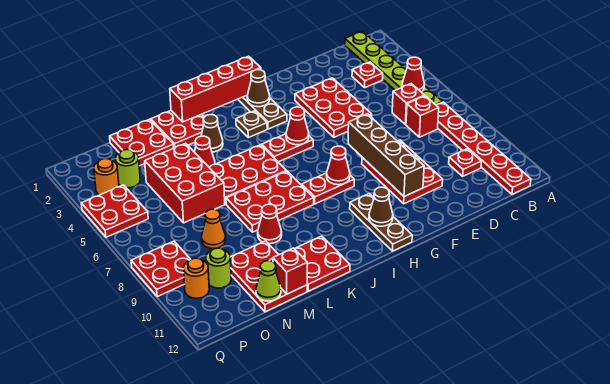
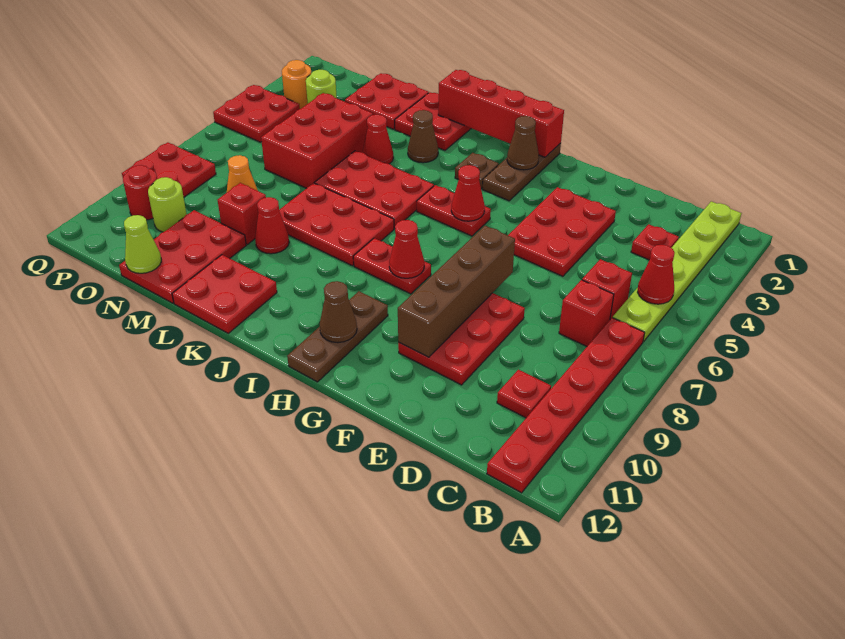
red 1x1 brick [273,248,307,294] -> red 1x1 brick moved to [218,183,266,244]
orange 1x1 round brick [183,258,209,298] -> red 1x1 round brick [123,165,157,220]

